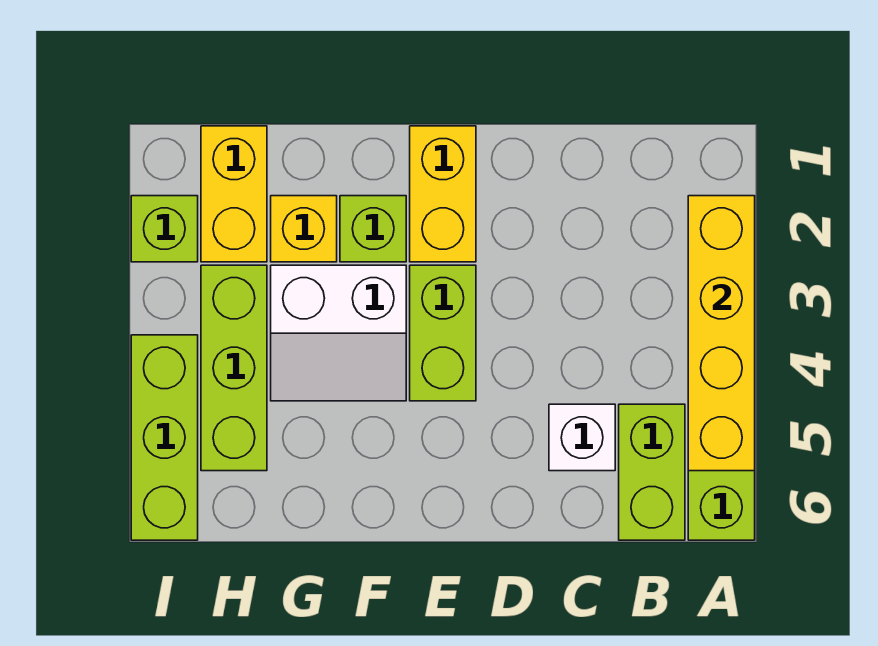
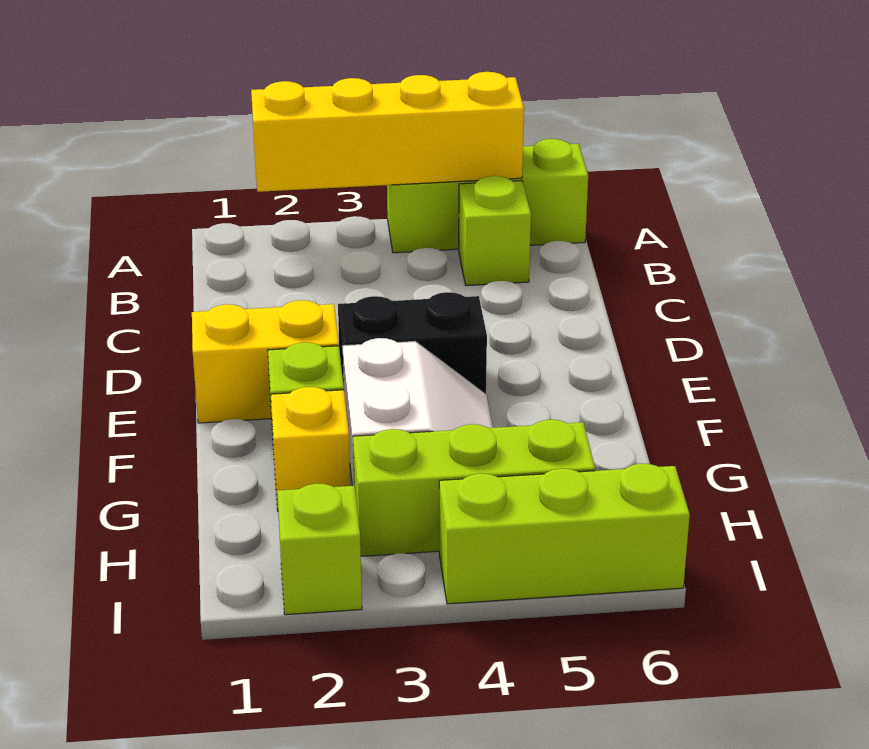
lime 1x2 brick [619,404,685,540] -> lime 1x1 brick [459,176,531,286]
white 1x1 brick [549,404,615,471] -> none
lime 1x2 brick [410,265,476,401] -> black 1x2 brick [338,292,487,395]
yellow 1x2 brick [201,126,267,262] -> none

